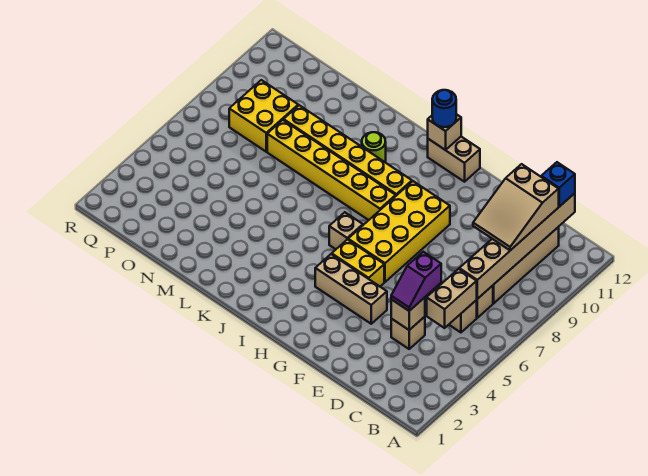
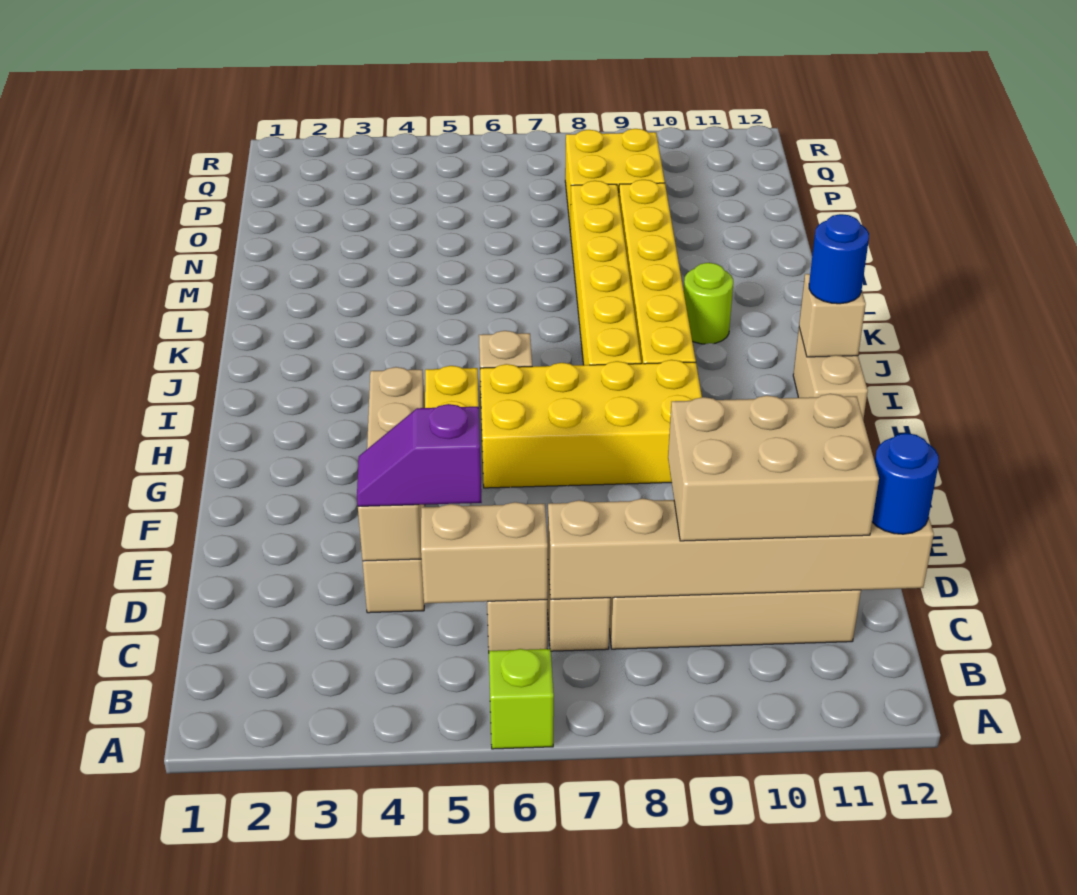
none -> lime 1x1 brick [489,649,554,749]
tan 2x3 slope [473,164,559,250] -> tan 2x3 brick [668,394,879,541]
blue 1x1 brick [541,162,575,207] -> blue 1x1 round brick [872,433,939,534]

